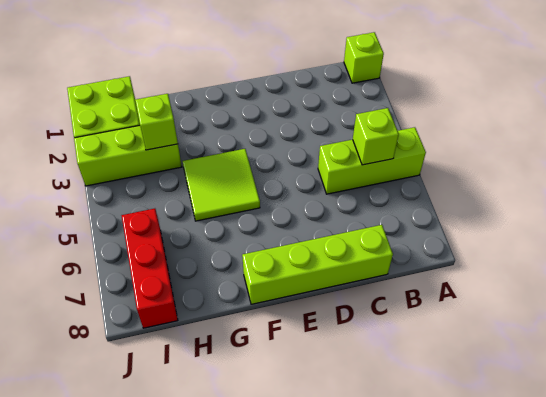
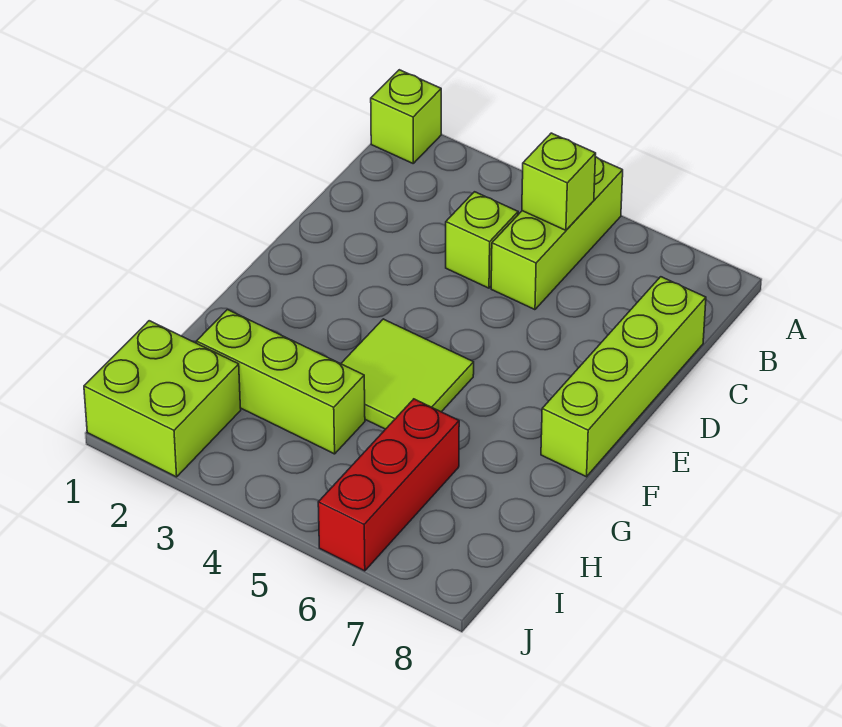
lime 1x3 brick [74,126,182,186] -> lime 1x3 brick turned to [196,310,365,454]
lime 1x1 brick [135,94,178,150] -> lime 1x1 brick moved to [446,192,518,288]
red 1x3 brick [122,209,178,328] -> red 1x3 brick turned to [318,399,459,571]

